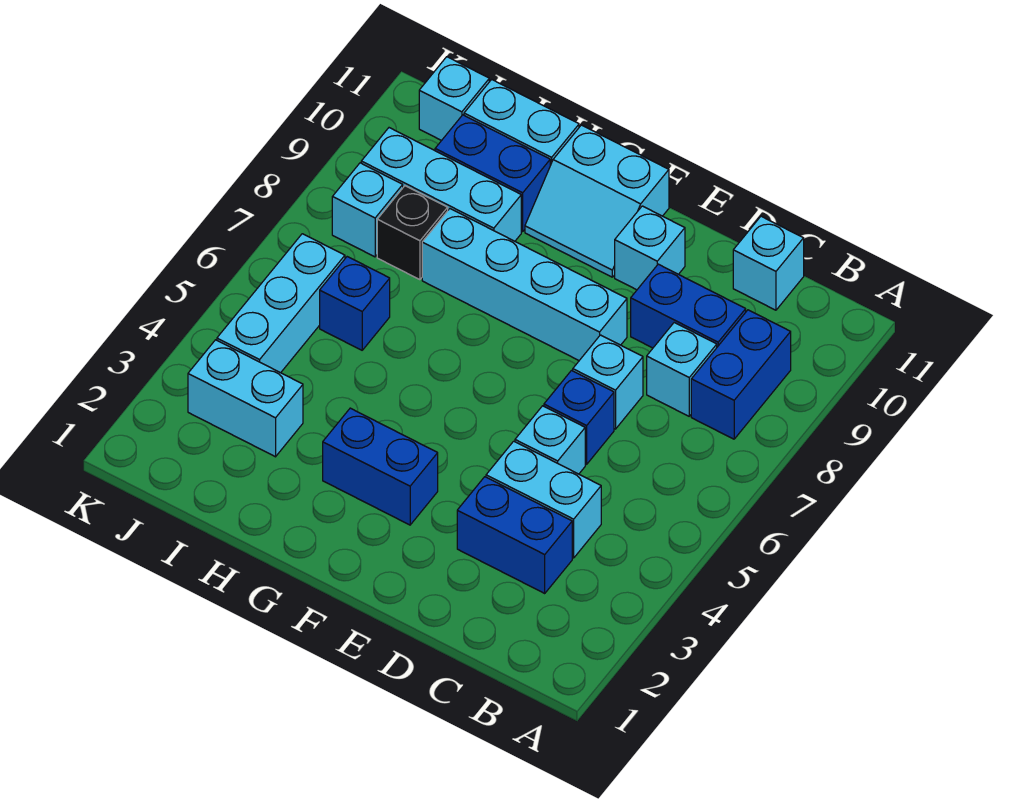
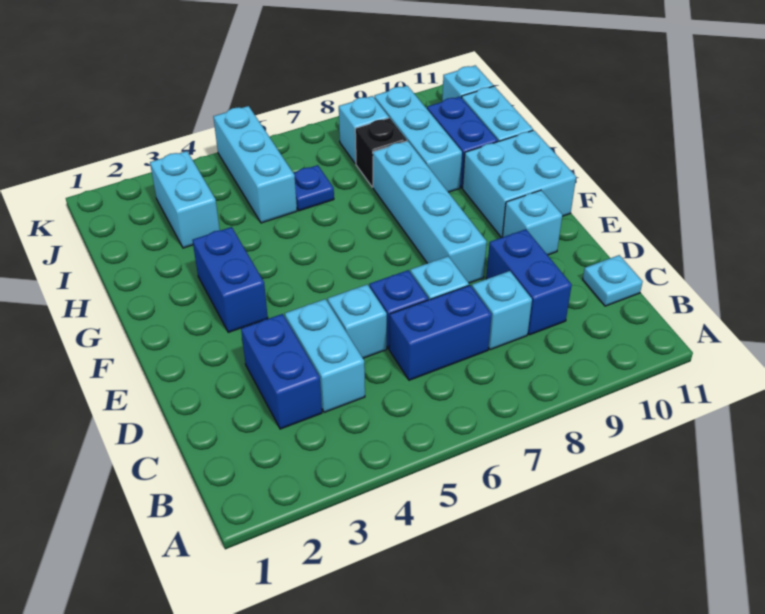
blue 1x2 brick [691,310,791,439] -> blue 1x2 brick moved to [389,285,492,380]
cyan 1x1 brick [733,216,804,310] -> cyan 1x1 plate [583,255,643,306]
cyan 2x2 slope [525,125,669,277] -> cyan 2x2 brick [463,130,576,238]
blue 1x1 brick [320,257,390,350] -> blue 1x1 plate [294,165,334,211]
cyan 1x3 brick [217,234,345,373] -> cyan 1x3 brick turned to [213,106,297,223]

